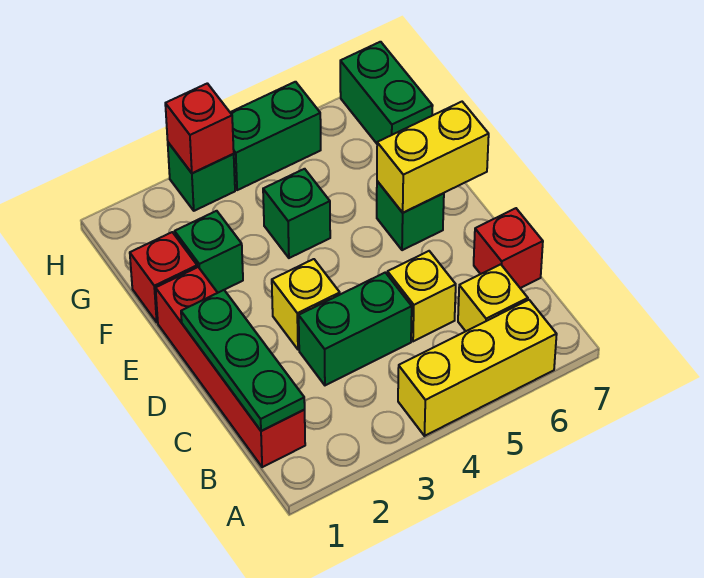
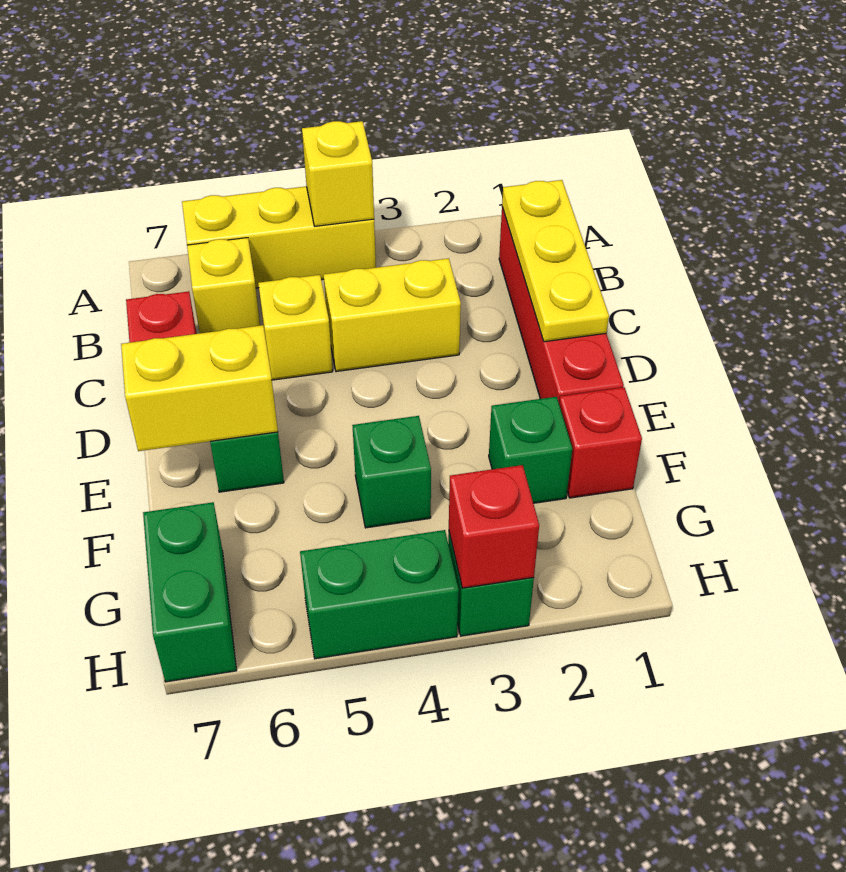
green 1x3 plate [181,290,305,431] -> yellow 1x3 plate [502,180,609,342]
green 1x2 brick [299,273,412,385] -> yellow 1x2 brick [324,258,461,372]
yellow 1x1 brick [272,259,340,350] -> yellow 1x1 brick moved to [302,121,374,226]

